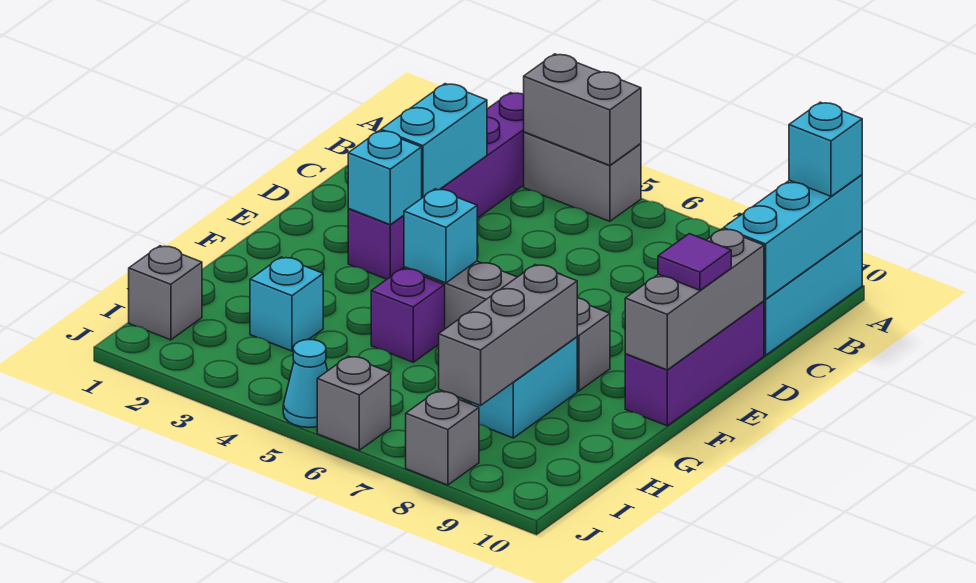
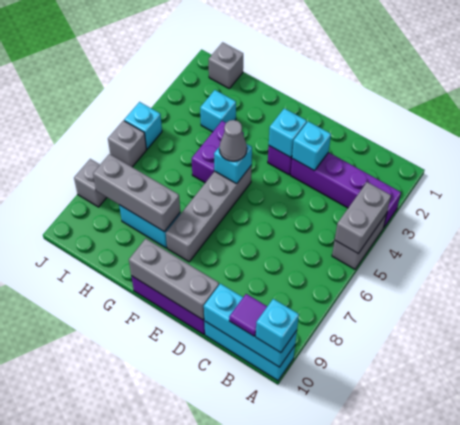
cyan 1x2 brick [381,84,487,198] -> cyan 1x1 brick [292,121,331,171]
purple 1x1 tile [658,234,731,290] -> purple 1x1 tile moved to [229,294,267,336]
none -> grey 1x1 cone [219,120,247,161]
purple 1x1 brick [371,268,445,362] -> purple 1x2 brick [192,121,244,183]
cyan 1x1 cone [283,340,328,427] -> cyan 1x1 brick [124,102,162,149]

